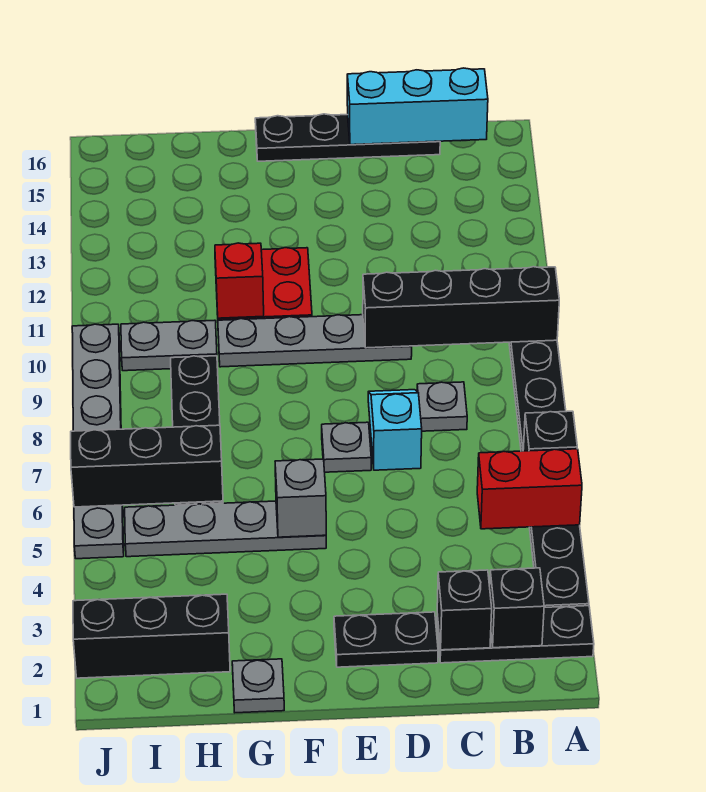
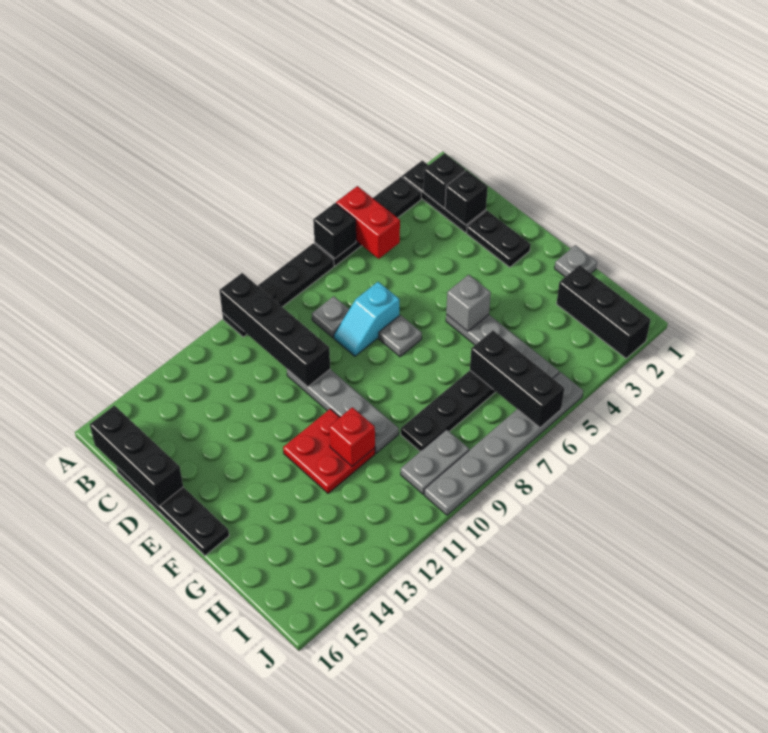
cyan 1x3 brick [347,68,488,145] -> black 1x3 brick [90,405,183,506]
grey 1x2 plate [121,320,217,371] -> grey 1x2 plate turned to [401,430,469,494]

